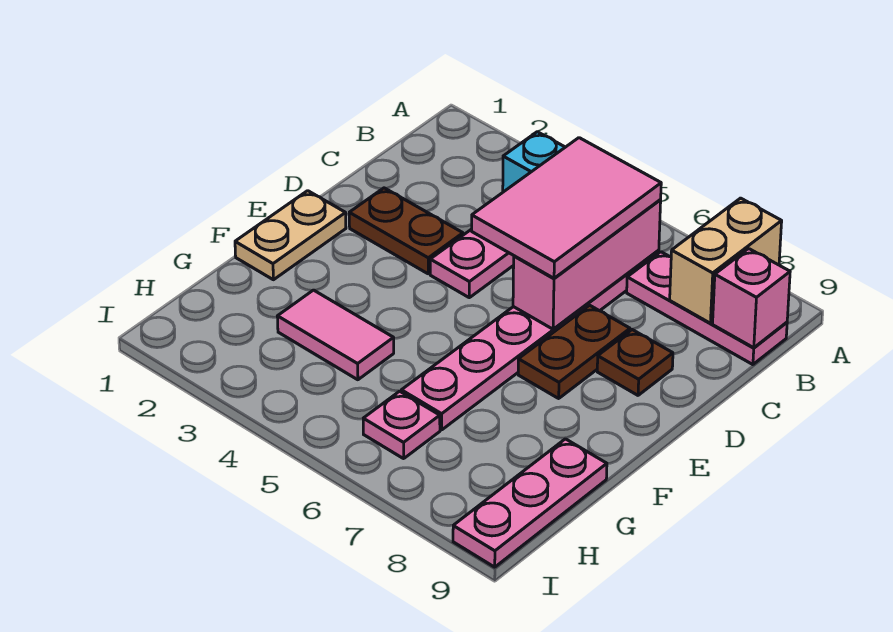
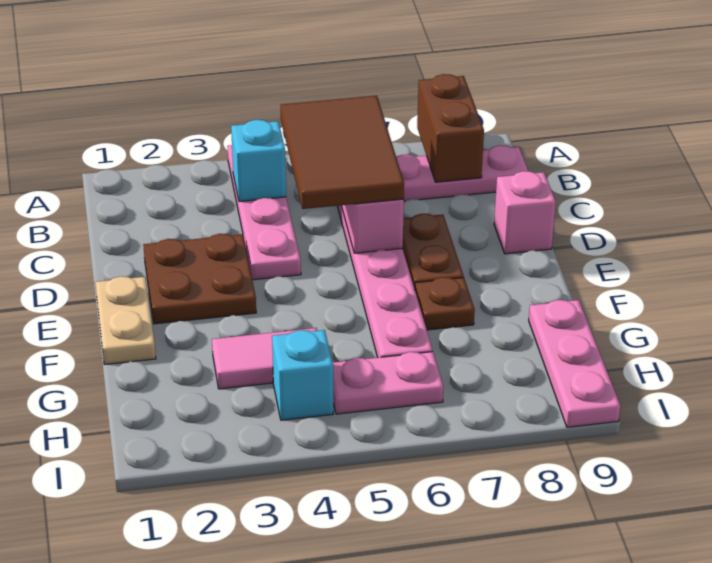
tan 1x2 brick [670,198,782,323] -> brown 1x2 brick [417,74,484,182]
pink 2x3 tile [472,138,661,278] -> brown 2x3 tile [281,96,404,209]
pink 1x1 brick [713,249,790,348] -> pink 1x1 brick moved to [494,171,556,254]
brown 1x2 plate [349,188,463,274] -> brown 2x2 plate [143,234,256,324]
brown 1x1 plate [597,330,673,395] -> brown 1x1 plate moved to [415,277,475,330]
none -> cyan 1x1 brick [272,330,333,420]
pink 1x1 plate [363,391,440,459] -> pink 1x2 plate [333,352,443,414]

